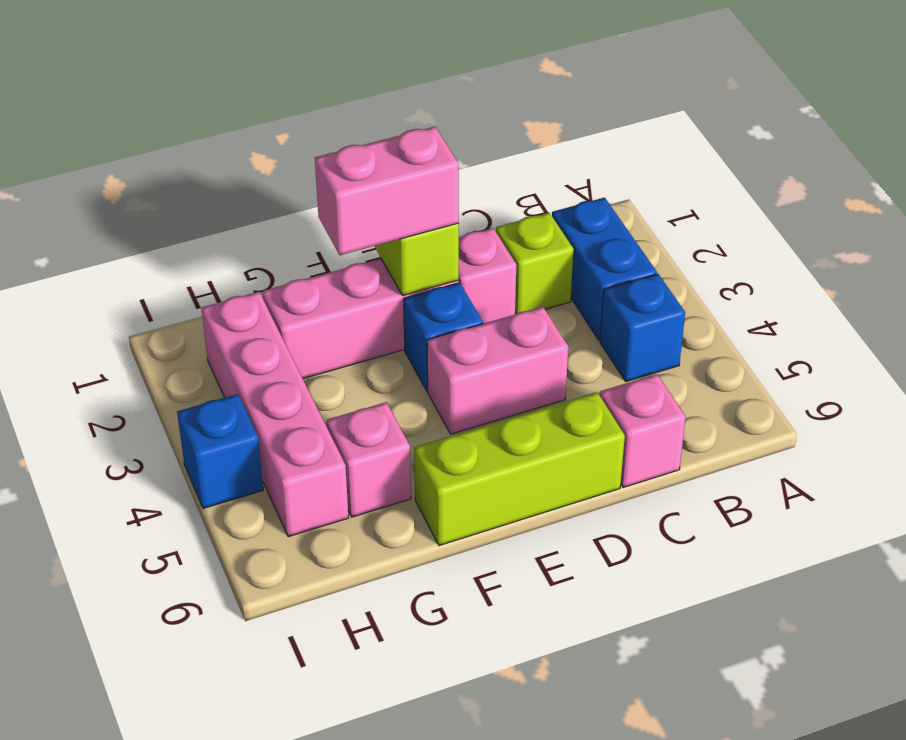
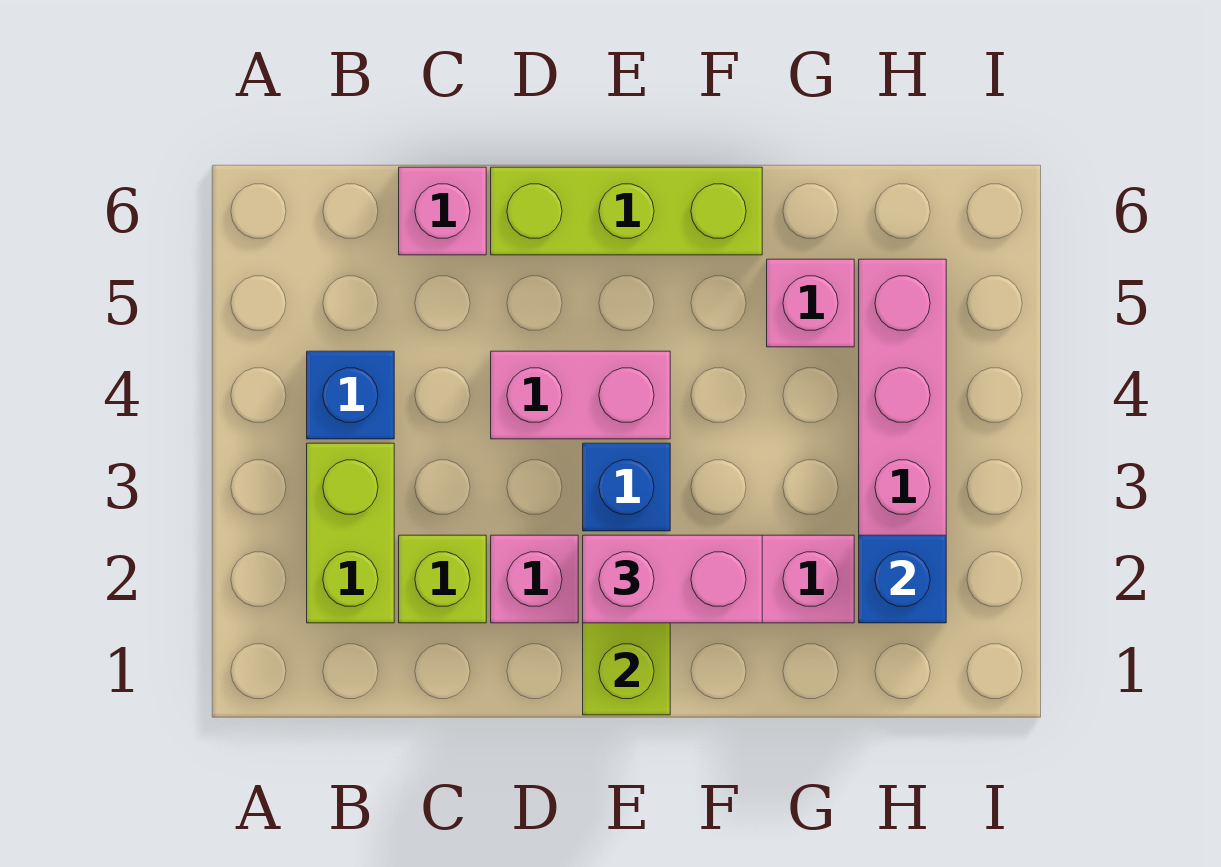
blue 1x2 brick [552,198,657,341] -> lime 1x2 brick [307,443,394,623]
blue 1x1 brick [177,394,263,508] -> blue 1x1 brick moved to [859,535,946,623]

